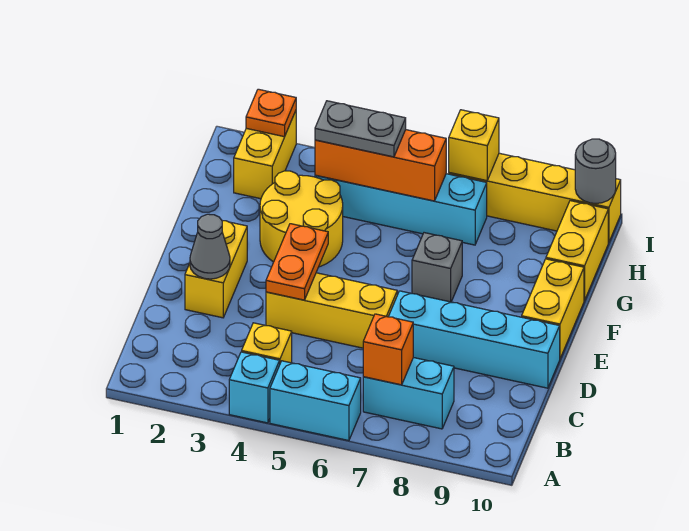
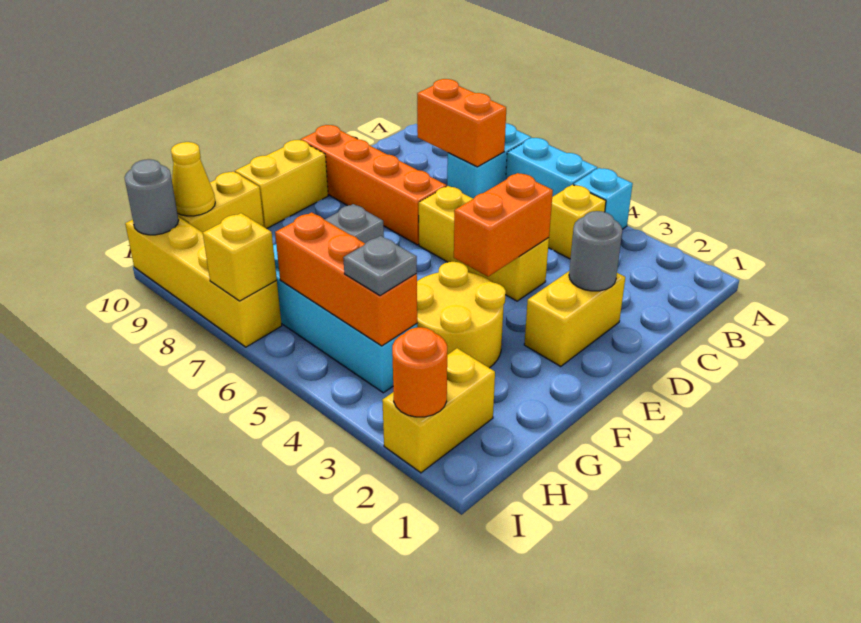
cyan 1x2 brick [363,358,454,429] -> cyan 1x2 brick turned to [447,124,531,199]
orange 1x1 brick [363,314,413,385] -> orange 1x2 brick [417,79,506,167]
grey 1x1 cone [190,214,230,279] -> grey 1x1 round brick [569,211,622,291]
orange 1x2 plate [266,224,328,300] -> orange 1x2 brick [454,173,553,277]
cyan 1x4 brick [389,291,560,388] -> orange 1x4 brick [301,125,446,245]
grey 1x2 plate [315,101,406,157] -> grey 1x1 plate [343,236,417,296]
none -> yellow 1x1 cone [171,142,215,216]
orange 1x1 plate [246,89,296,137] -> orange 1x1 round brick [392,327,447,417]

